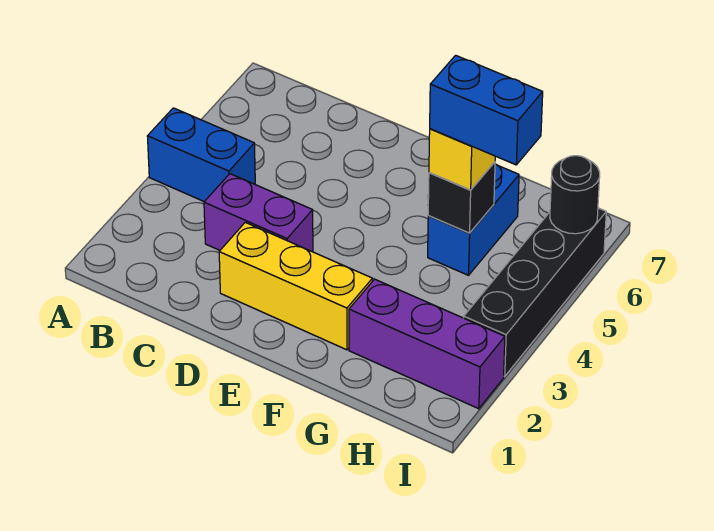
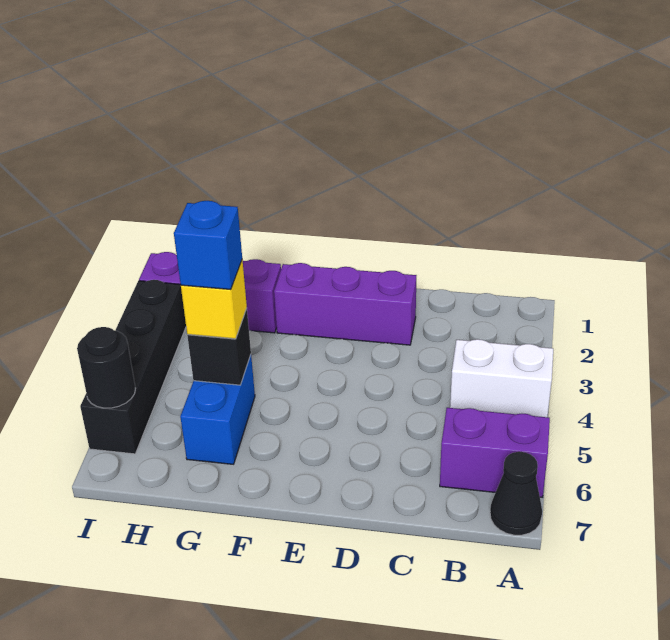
blue 1x2 brick [147,108,255,202] -> white 1x2 brick [450,339,553,417]
none -> black 1x1 cone [490,452,542,535]
purple 1x2 brick [204,174,313,252] -> purple 1x2 brick moved to [440,408,550,497]
yellow 1x3 brick [219,222,372,350] -> purple 1x3 brick [274,263,416,345]
blue 1x2 brick [430,55,543,165] -> blue 1x1 brick [174,201,242,290]

